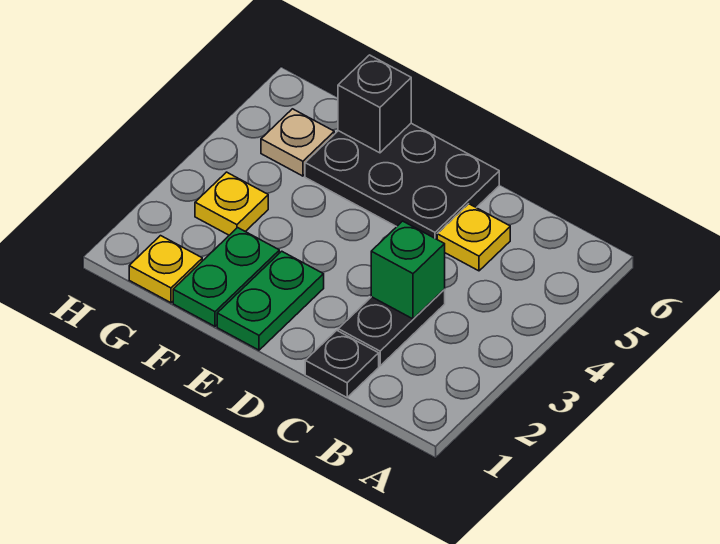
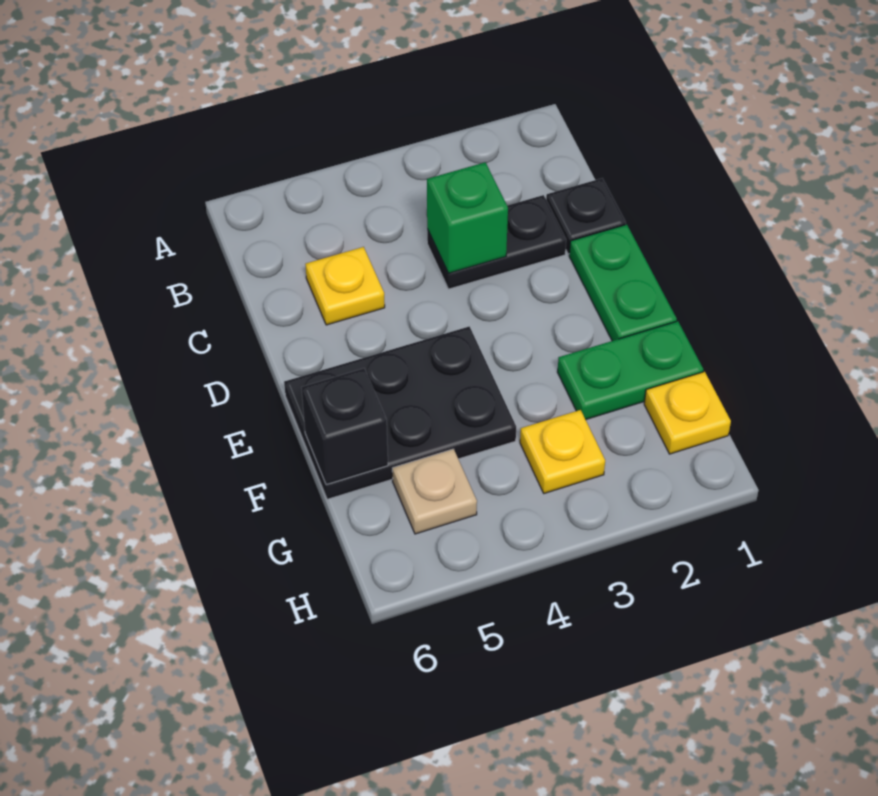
black 2x3 plate [305,123,499,239] -> black 2x3 plate turned to [284,326,516,499]
green 1x2 plate [217,251,324,350] -> green 1x2 plate turned to [569,225,677,341]

